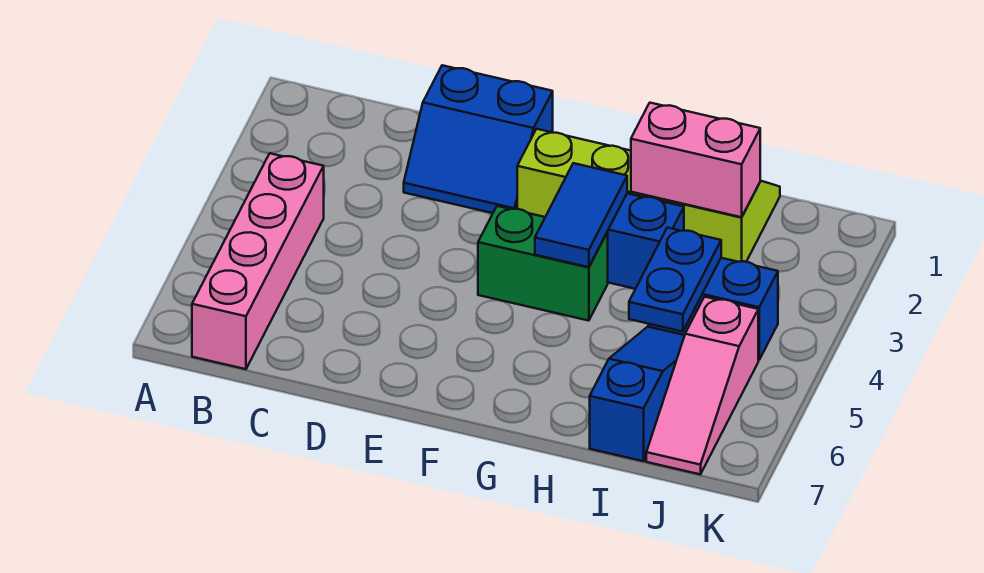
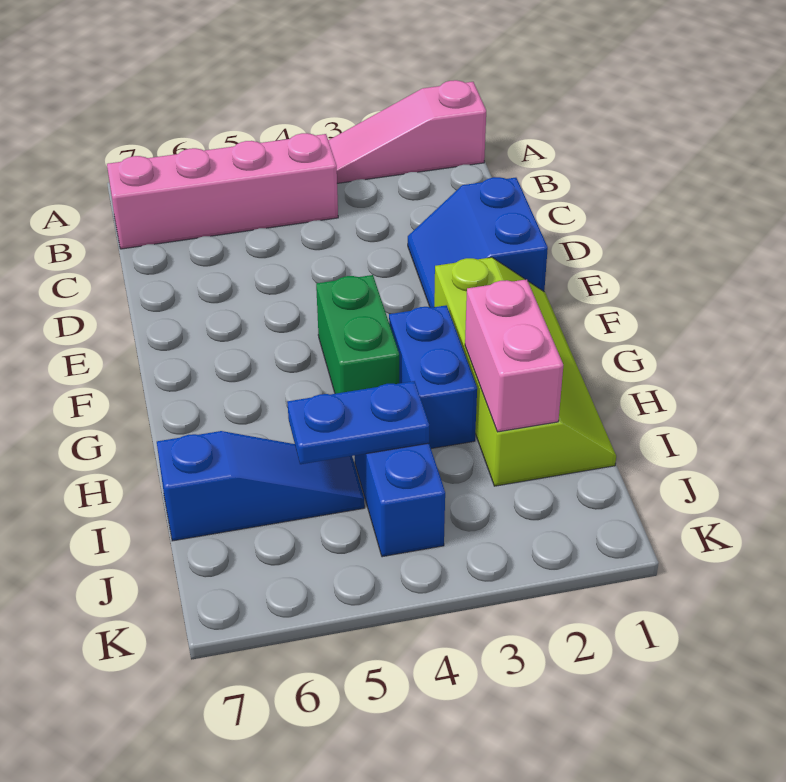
blue 1x2 tile [535,163,627,267] -> none
pink 1x3 slope [646,297,758,474] -> pink 1x3 slope moved to [328,80,486,183]

